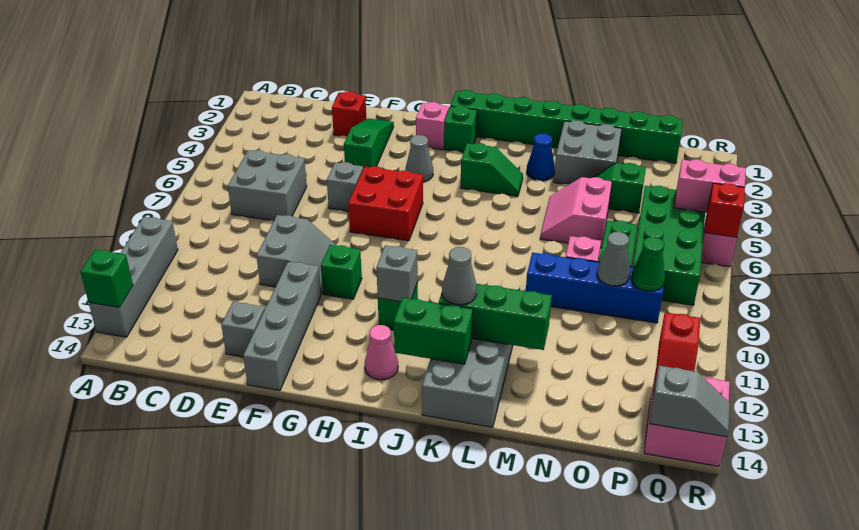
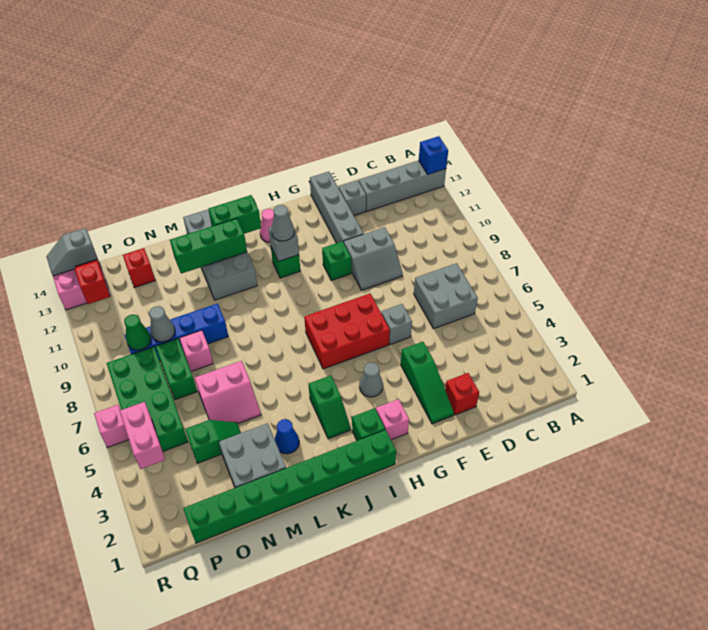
grey 1x4 brick [89,217,178,337] -> grey 1x4 brick turned to [359,161,446,211]
green 1x1 brick [80,250,133,307] -> blue 1x1 brick [419,136,448,174]
grey 2x2 slope [256,215,337,294] -> grey 2x2 slope turned to [344,227,403,290]
red 2x2 brick [348,166,423,241] -> red 2x3 brick [304,293,390,369]
green 1x2 slope [461,143,523,196] -> green 1x2 slope turned to [309,375,351,439]
grey 1x1 cone [442,247,477,305] -> grey 1x1 cone moved to [271,205,294,241]
pink 2x2 slope [540,177,612,248] -> pink 2x2 slope turned to [195,361,261,424]
pink 1x2 brick [674,159,746,212] -> pink 1x2 brick turned to [120,402,165,469]
red 1x1 brick [705,183,745,237] -> red 1x1 brick moved to [123,248,155,288]

